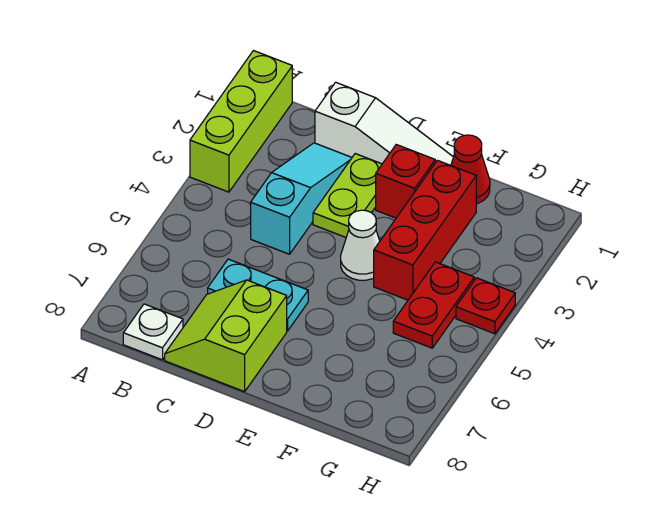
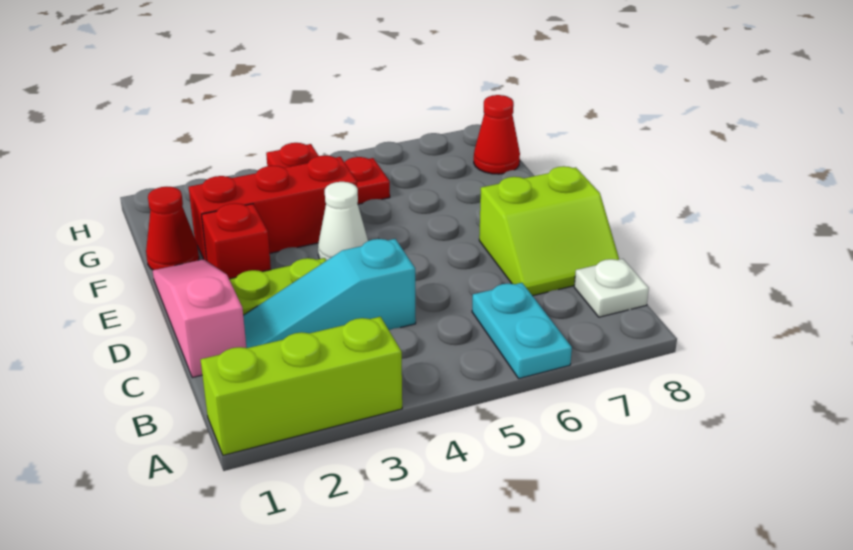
white 1x3 slope [315,82,453,165] -> pink 1x3 slope [153,259,246,378]
cyan 1x2 plate [208,259,308,331] -> cyan 1x2 plate moved to [472,283,572,379]
none -> red 1x1 cone [474,95,520,174]

